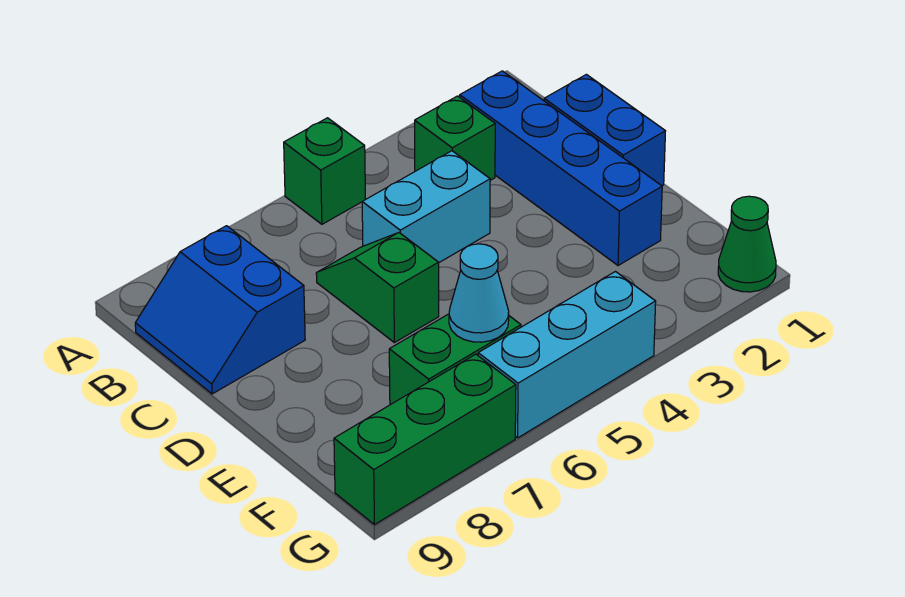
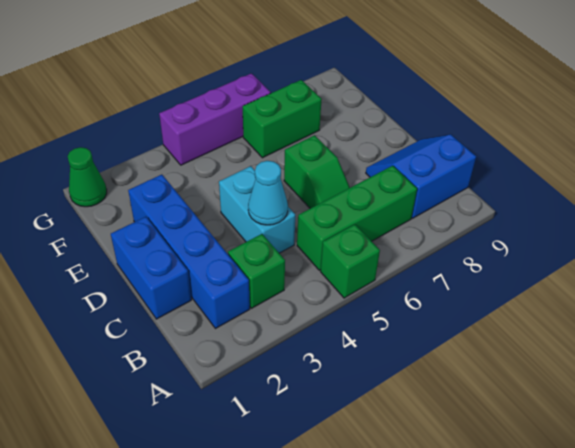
blue 2x2 slope [135,226,305,394] -> blue 2x2 slope turned to [366,134,476,218]
cyan 1x2 brick [362,151,490,262] -> cyan 1x2 brick turned to [219,166,295,253]
cyan 1x1 cone [449,244,509,342] -> cyan 1x1 cone moved to [248,161,288,225]
cyan 1x3 brick [478,272,656,438] -> purple 1x3 brick [159,73,271,165]
green 1x3 brick [334,354,516,525] -> green 1x3 brick moved to [297,166,417,270]

